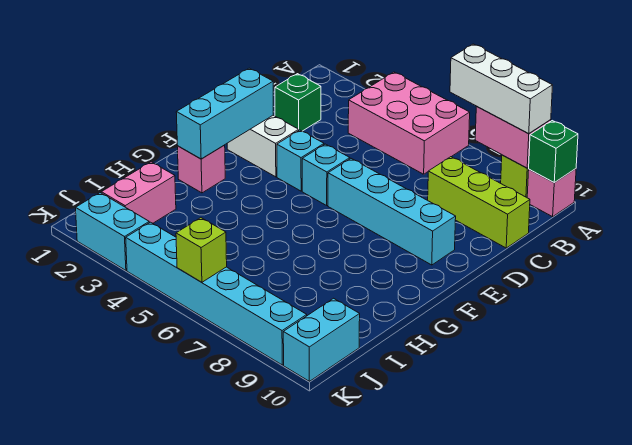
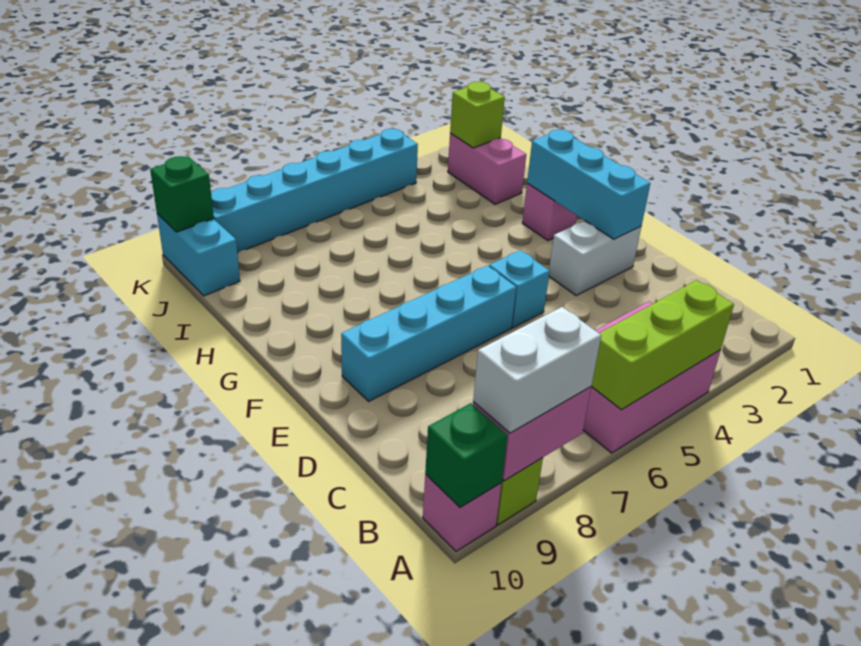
white 1x3 brick [450,44,553,134] -> white 1x2 brick [473,307,601,433]
green 1x1 brick [275,74,321,131] -> green 1x1 brick moved to [150,156,214,232]
lime 1x3 brick [428,157,530,248] -> lime 1x3 brick moved to [591,280,734,410]
cyan 1x1 brick [277,130,324,191] -> none
cyan 1x2 brick [76,193,149,270] -> none
lime 1x1 brick [176,218,227,282] -> lime 1x1 brick moved to [450,82,505,148]

